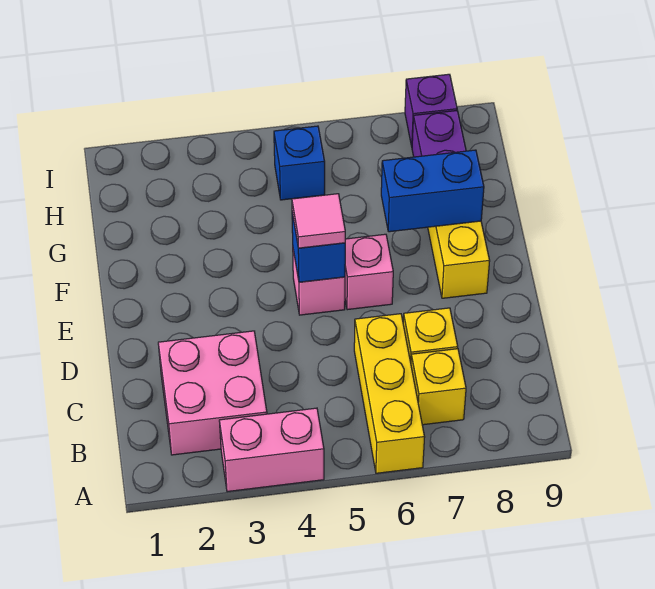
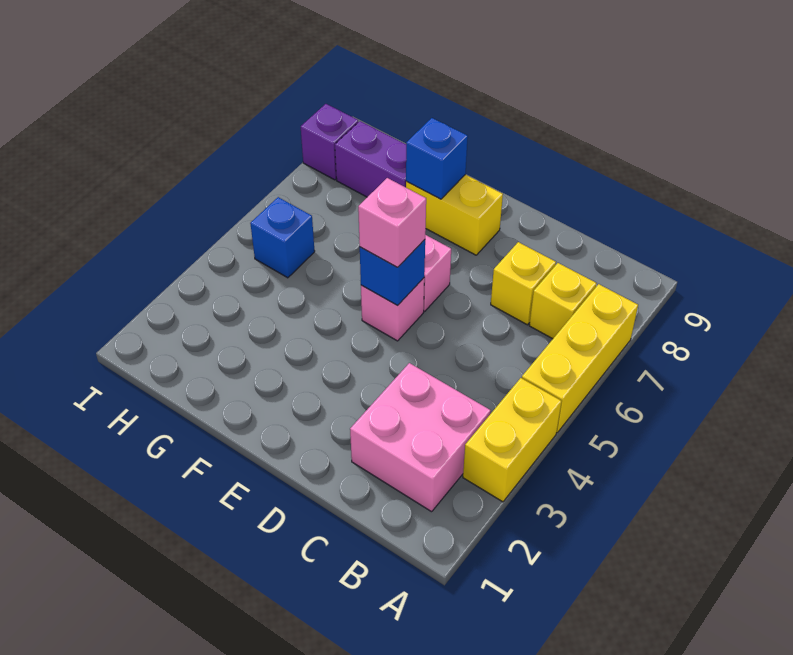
pink 1x2 brick [219,408,324,492] -> yellow 1x2 brick [463,378,562,502]
yellow 1x3 brick [354,314,425,473] -> yellow 1x3 brick turned to [522,284,638,433]
pink 1x1 tile [292,194,345,248] -> pink 1x1 brick [358,178,426,267]
blue 1x2 brick [381,150,484,232] -> blue 1x1 brick [406,118,468,199]

